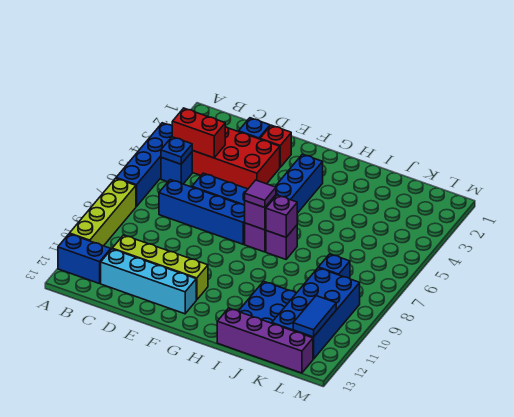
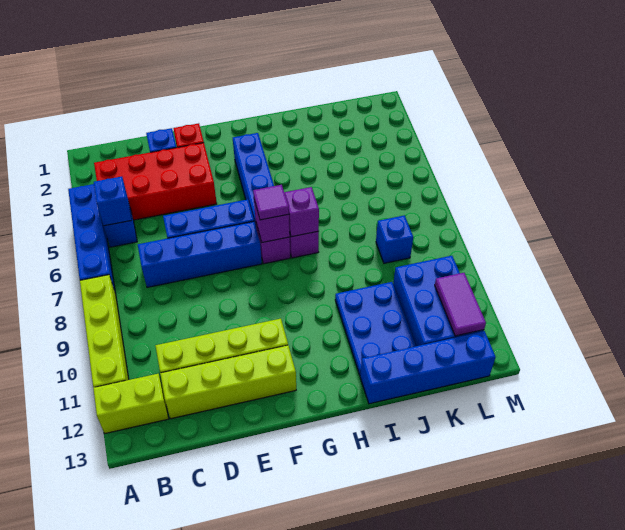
blue 1x2 brick [58,234,111,284] -> lime 1x2 brick [93,374,169,433]
red 1x2 brick [172,108,225,158] -> none
blue 1x1 plate [161,137,193,164] -> blue 1x1 brick [94,177,132,226]
cyan 1x4 brick [101,249,196,314] -> lime 1x4 brick [160,345,296,419]
purple 1x4 brick [217,308,313,373] -> blue 1x4 brick [360,331,496,404]
blue 2x4 brick [272,268,360,359] -> blue 2x3 brick [393,256,484,346]
blue 1x2 tile [293,296,336,337] -> purple 1x2 tile [435,273,486,336]

